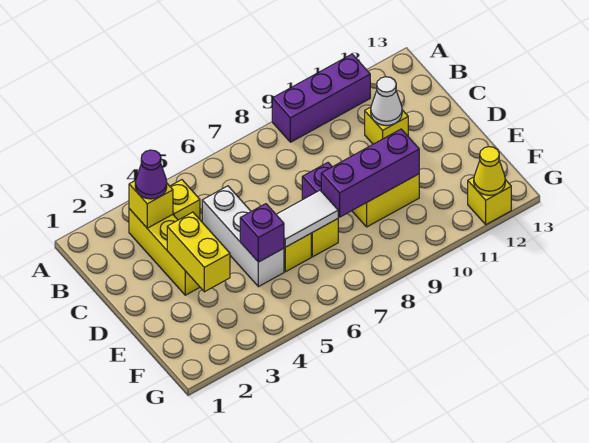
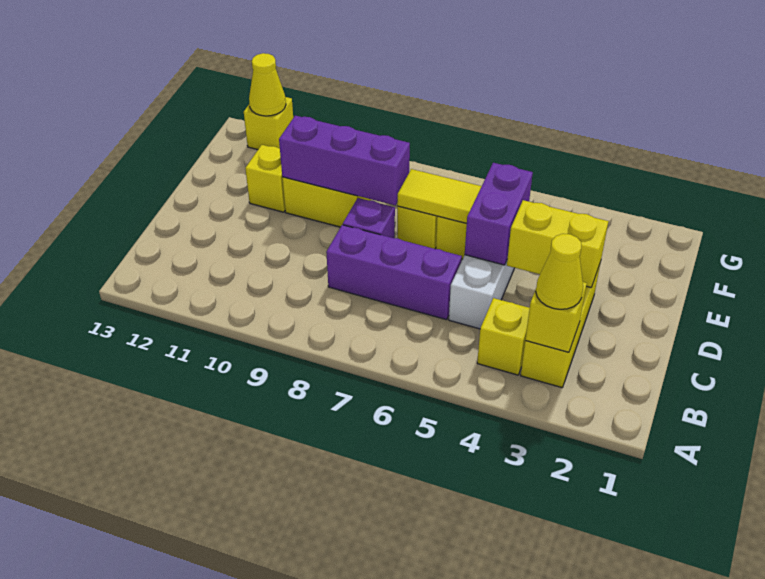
purple 1x3 brick [272,54,370,142] -> purple 1x3 brick moved to [326,225,462,320]
purple 1x1 cone [135,150,167,199] -> yellow 1x1 cone [536,234,583,309]
yellow 1x1 brick [365,107,408,144] -> yellow 1x1 brick moved to [245,145,285,212]
white 1x1 cone [371,77,402,126] -> none
yellow 1x2 brick [167,212,230,292] -> yellow 1x2 brick turned to [507,200,609,287]
purple 1x1 brick [240,204,284,262] -> purple 1x2 brick [465,163,533,265]
white 1x2 tile [276,190,338,247] -> yellow 1x2 tile [397,169,482,223]

